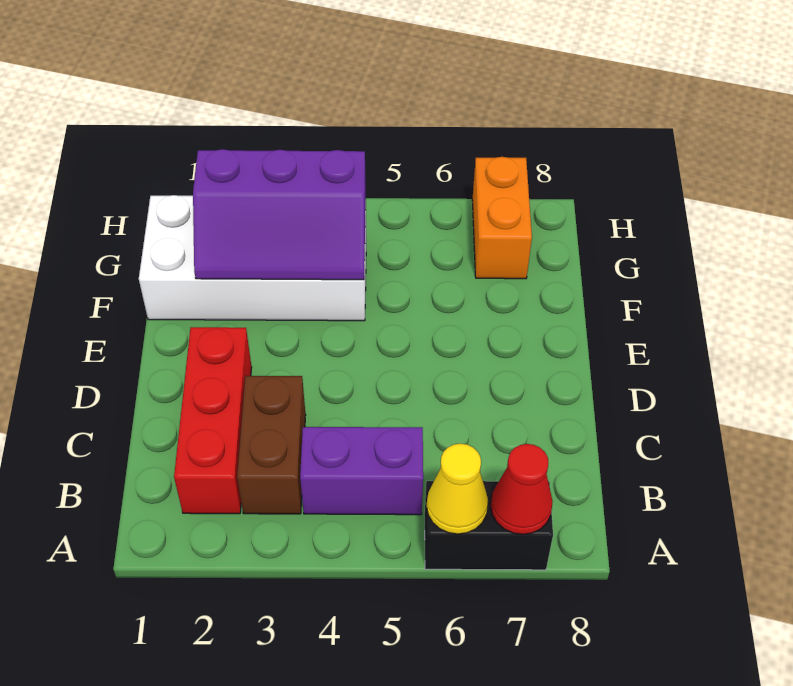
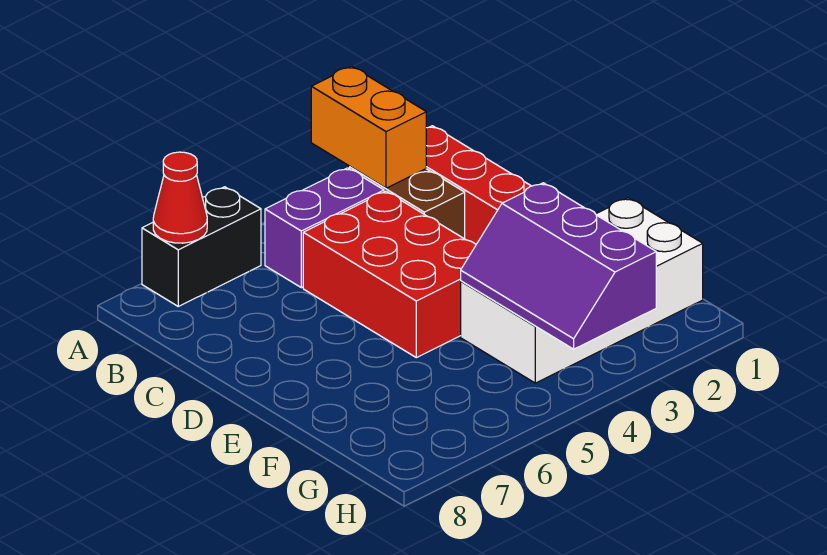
yellow 1x1 cone [427,444,488,534] -> none
none -> red 2x3 brick [303,191,476,358]
purple 2x3 slope [193,149,366,280] -> purple 2x3 slope turned to [461,183,656,349]
orange 1x2 brick [472,157,532,279] -> orange 1x2 brick moved to [311,66,426,188]

